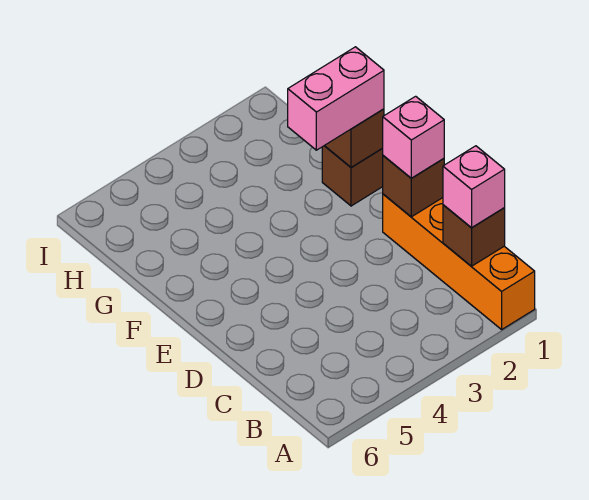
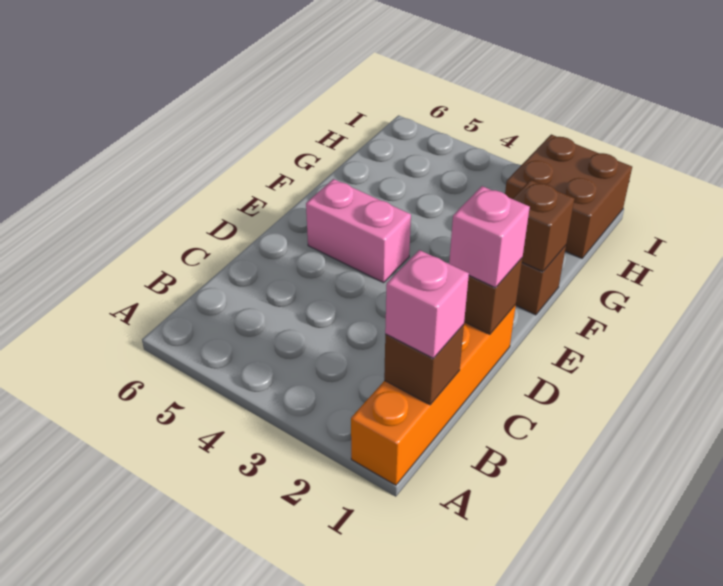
pink 1x2 brick [288,47,384,150] -> pink 1x2 brick moved to [306,179,411,283]
none -> brown 2x2 brick [505,135,632,258]

